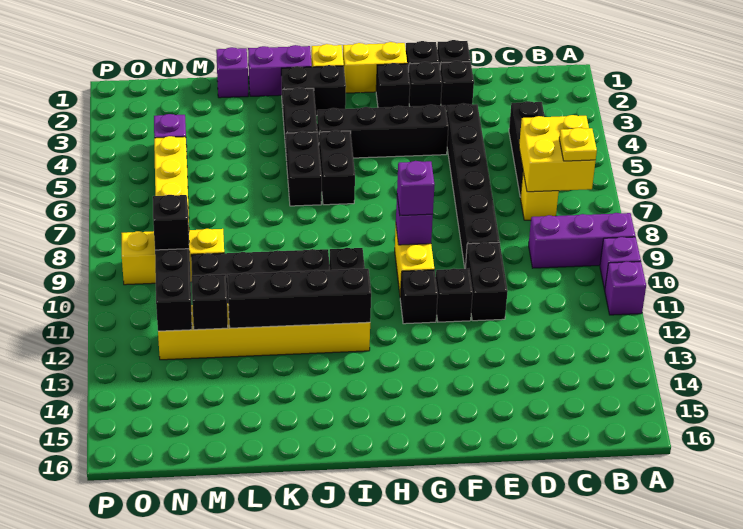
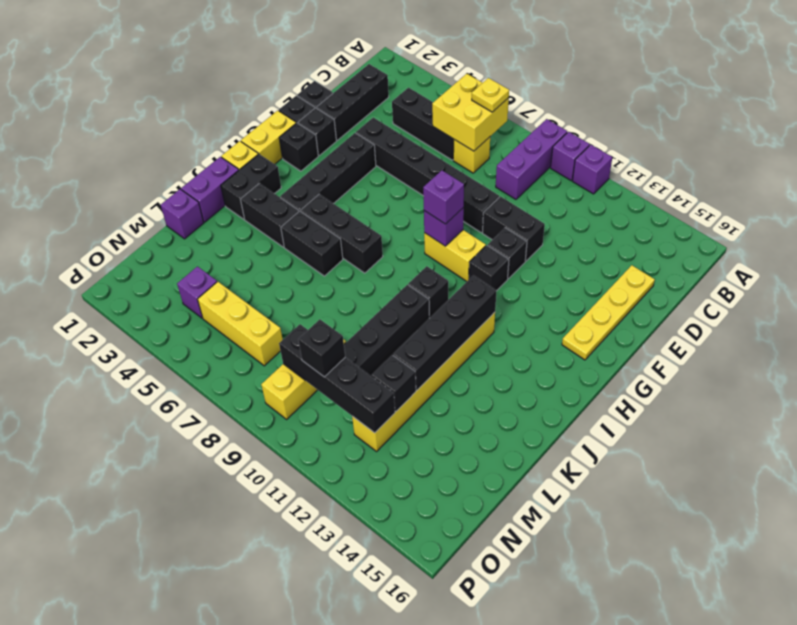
none -> yellow 1x4 plate [562,265,655,360]
black 1x1 brick [440,61,474,111] -> black 1x3 brick [317,64,389,140]
black 1x2 brick [319,130,355,205] -> black 1x3 brick [301,194,383,273]

